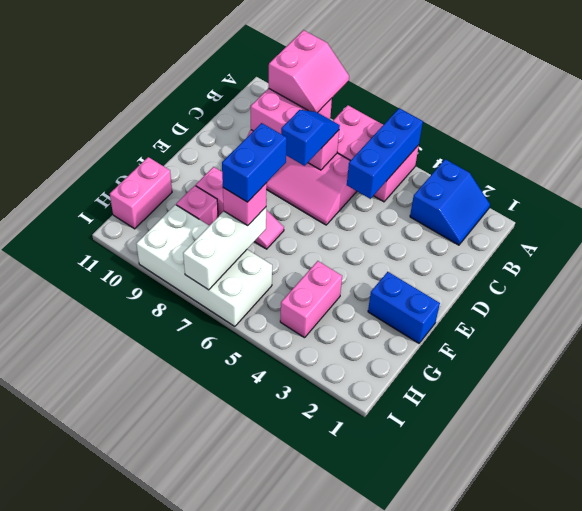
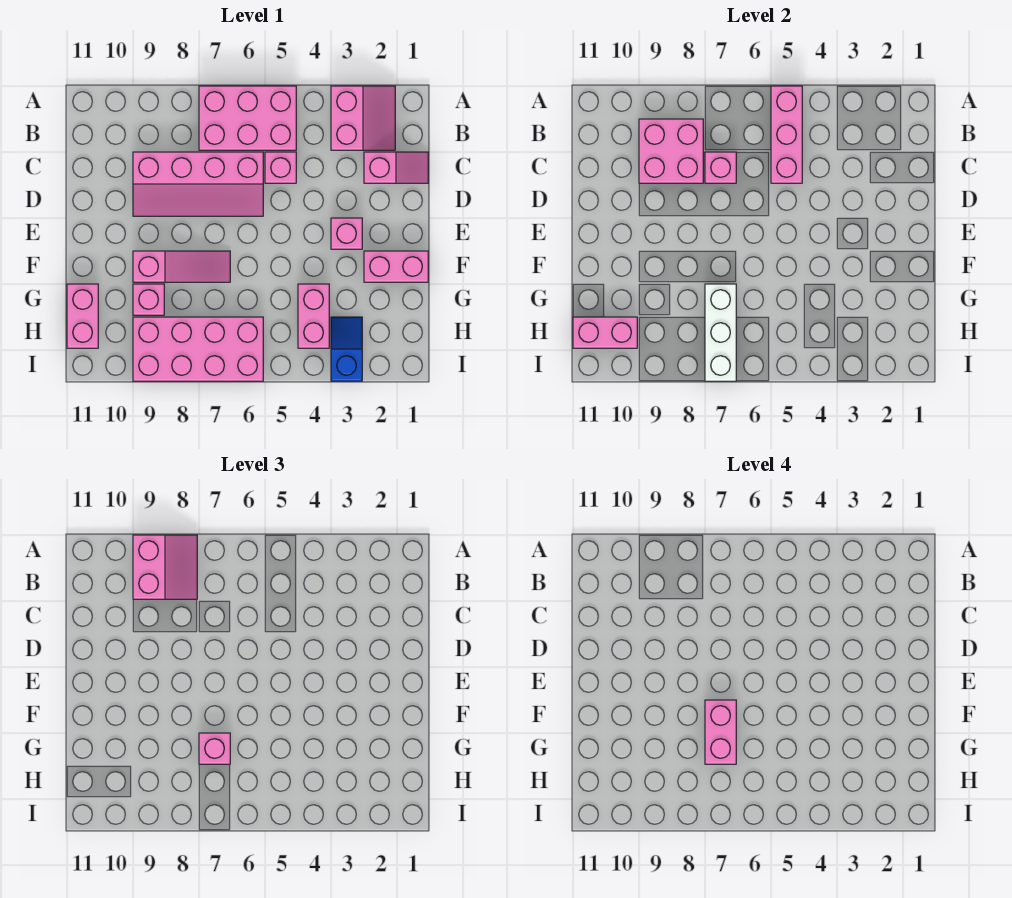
blue 2x2 slope [410,159,490,245] -> pink 2x2 slope [331,86,395,150]
blue 1x3 brick [347,108,423,199] -> pink 1x3 brick [771,86,802,183]
none -> pink 1x2 slope [364,152,428,183]
none -> pink 1x1 brick [265,152,296,183]
blue 1x2 slope [281,110,340,166] -> blue 1x2 slope moved to [331,317,362,381]
none -> pink 1x1 brick [331,218,362,249]
blue 1x2 brick [368,272,440,343] -> pink 1x2 brick [364,251,428,282]
blue 1x2 brick [222,123,287,202] -> pink 1x2 brick [705,700,736,764]
white 2x4 brick [136,205,272,326] -> pink 2x4 brick [133,317,263,381]
none -> pink 1x2 brick [573,317,637,348]

